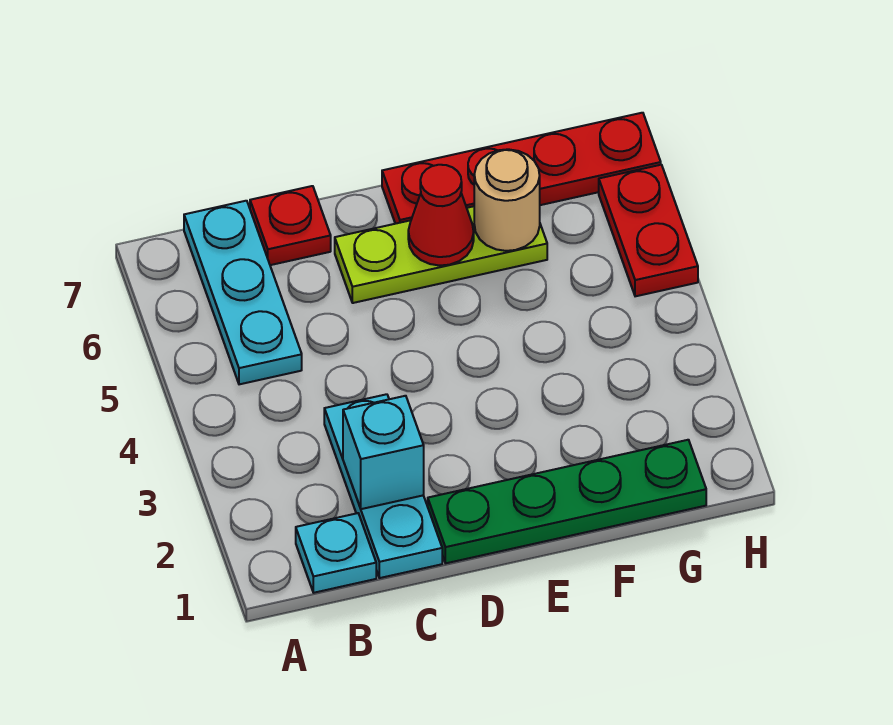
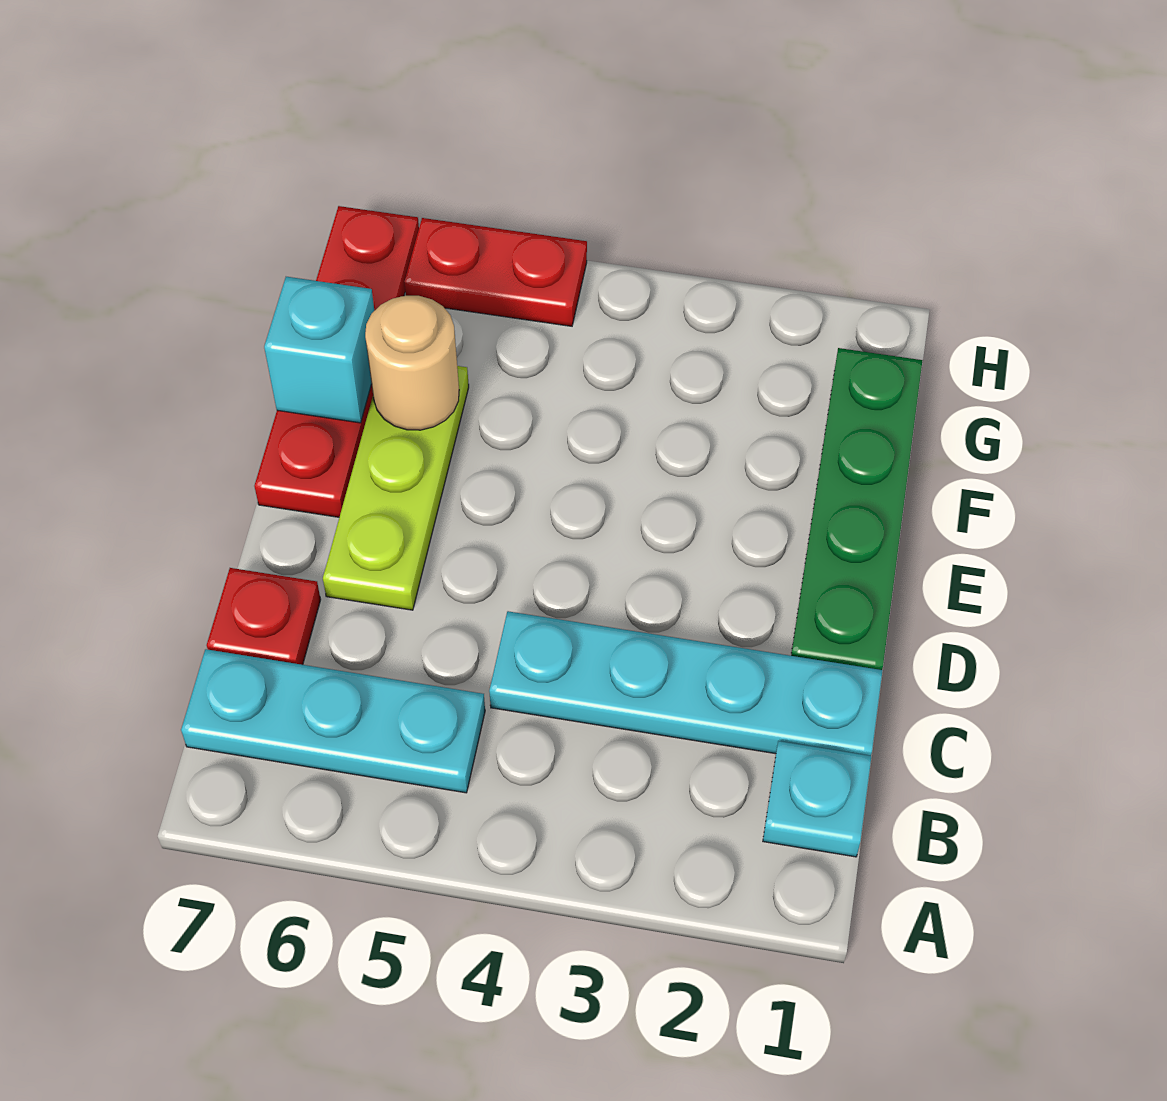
cyan 1x3 plate [324,394,442,578] -> cyan 1x4 plate [489,611,883,756]
cyan 1x1 brick [343,396,424,509] -> cyan 1x1 brick moved to [264,277,374,423]
red 1x1 cone [408,165,474,266] -> none

